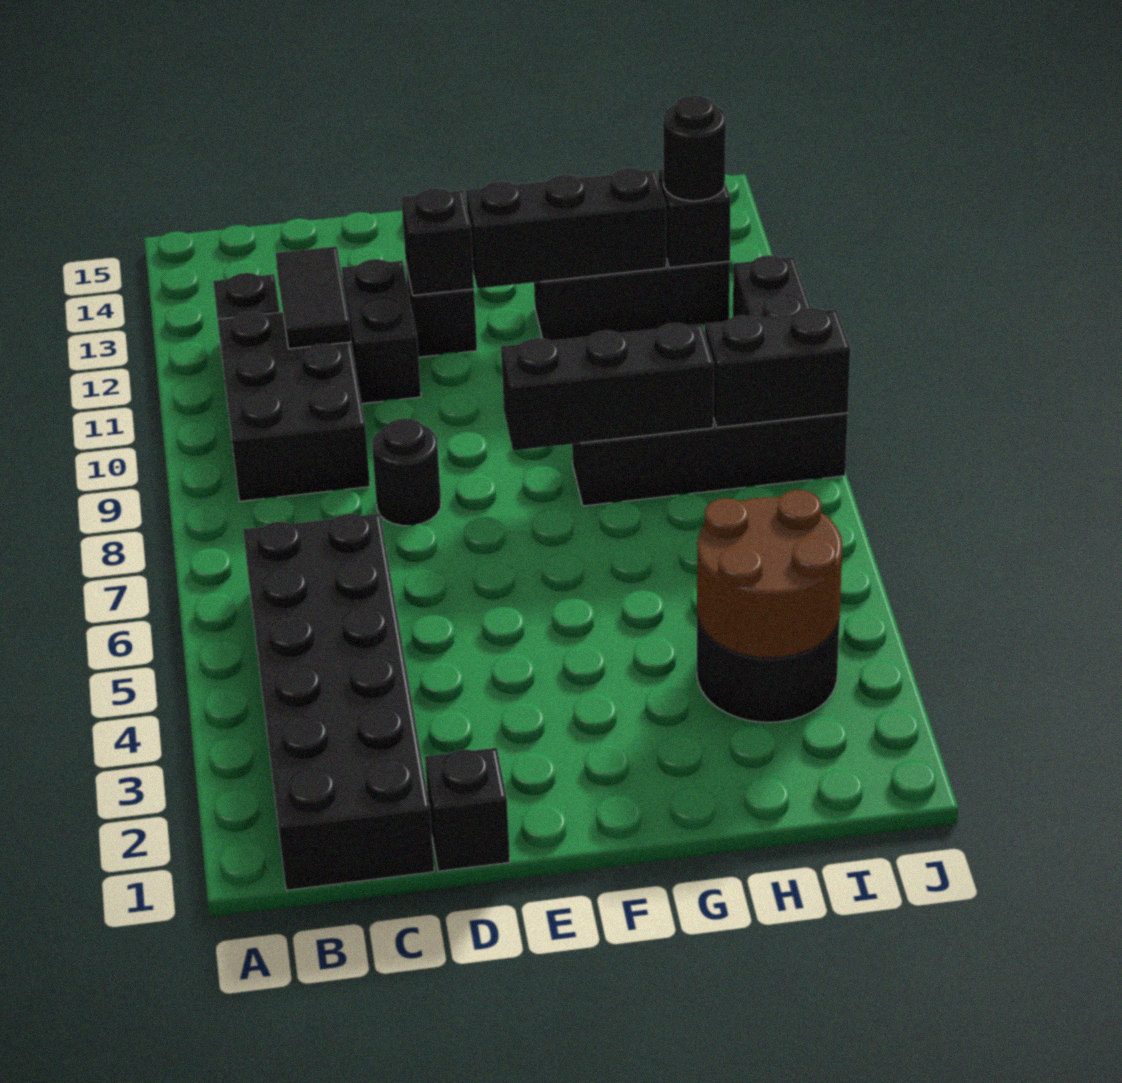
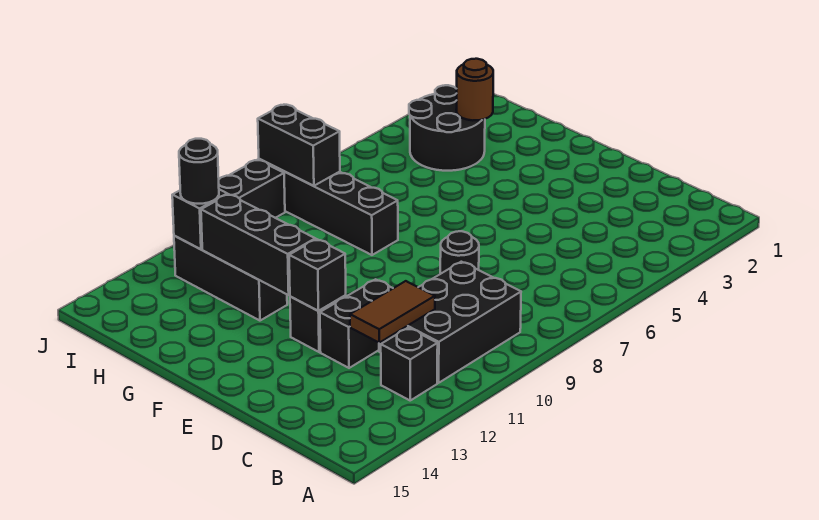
black 2x6 brick [243,514,434,890] -> none
black 1x2 tile [276,246,351,349] -> brown 1x2 tile [350,281,435,343]
black 1x1 brick [425,748,510,871] -> none
black 1x3 brick [501,323,714,451] -> none
brown 2x2 round brick [697,490,843,658] -> brown 1x1 round brick [456,59,493,120]

